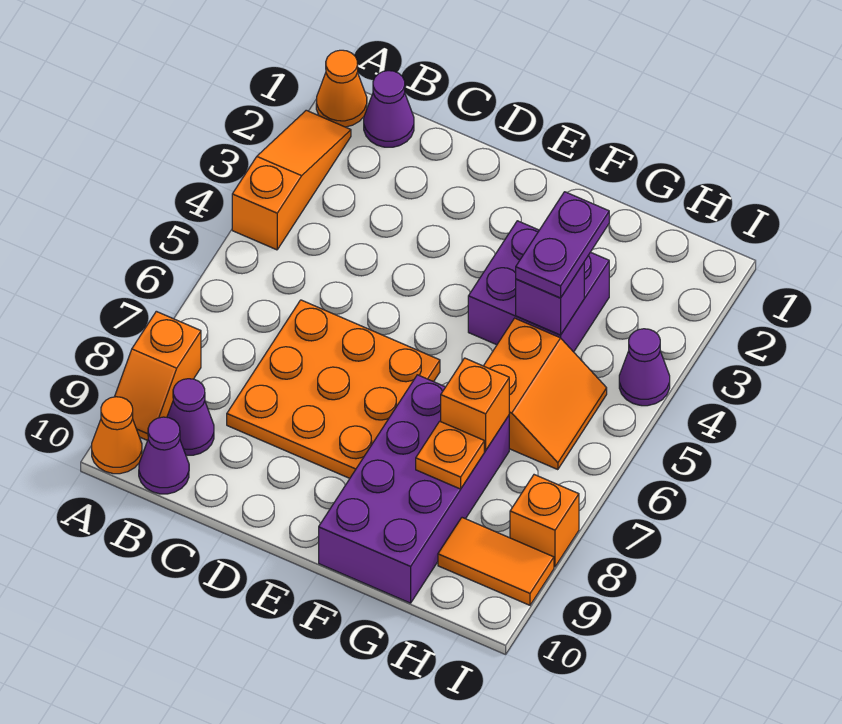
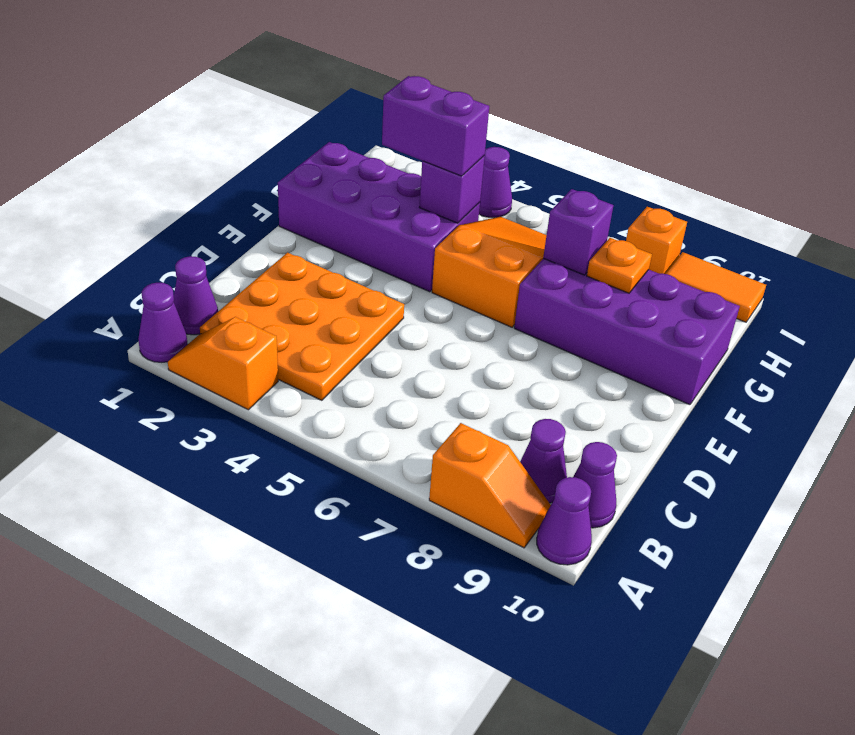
orange 1x1 cone [316,50,367,127] -> purple 1x1 cone [138,283,188,362]
orange 1x3 slope [232,110,351,250] -> orange 1x2 slope [168,317,278,410]
orange 1x1 cone [92,397,142,474] -> purple 1x1 cone [537,477,592,565]
orange 3x3 plate [227,300,440,478] -> orange 3x3 plate moved to [200,253,404,400]
purple 2x2 brick [468,221,609,352] -> purple 2x4 brick [278,142,480,292]
purple 1x2 plate [516,192,609,298] -> purple 1x2 brick [382,76,489,176]
orange 2x2 slope [484,318,607,470] -> orange 2x3 slope [432,217,547,327]
orange 1x1 brick [441,358,509,451] -> purple 1x1 brick [543,189,613,275]
orange 1x2 tile [438,518,554,605] -> orange 1x2 tile turned to [666,252,766,322]

